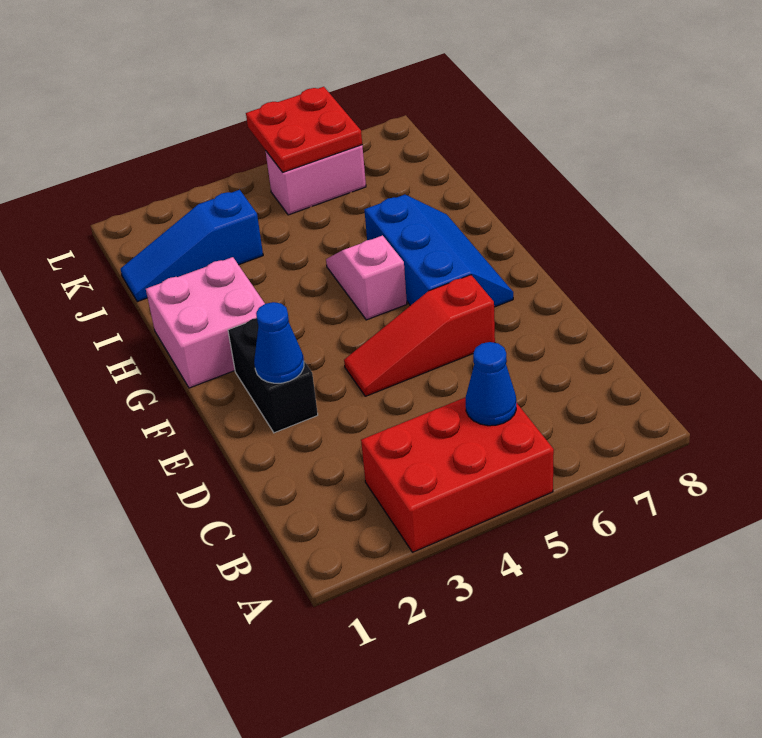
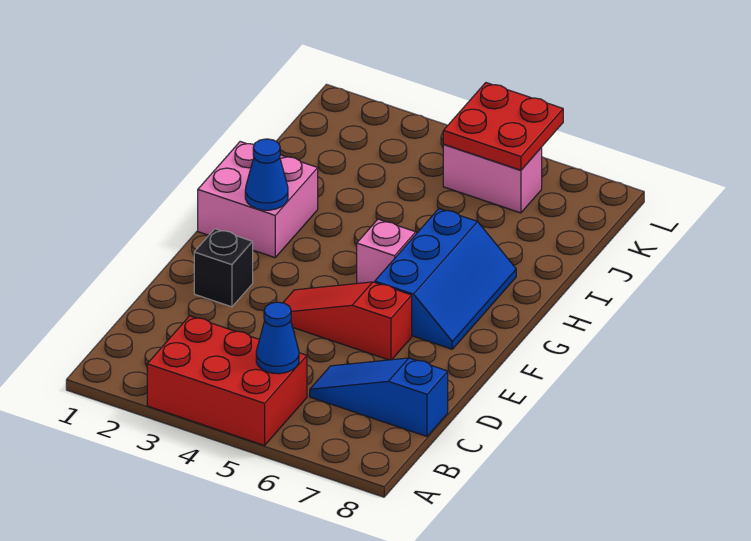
black 1x2 brick [228,318,318,433] -> black 1x1 brick [194,229,253,307]
blue 1x1 cone [254,302,304,383] -> blue 1x1 cone moved to [245,139,288,210]
blue 1x3 slope [121,190,263,302] -> blue 1x3 slope moved to [310,358,448,436]

